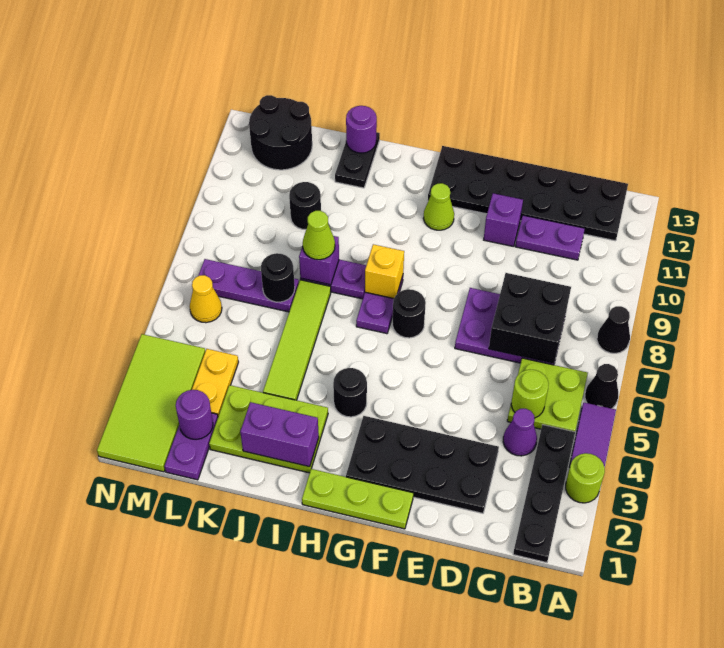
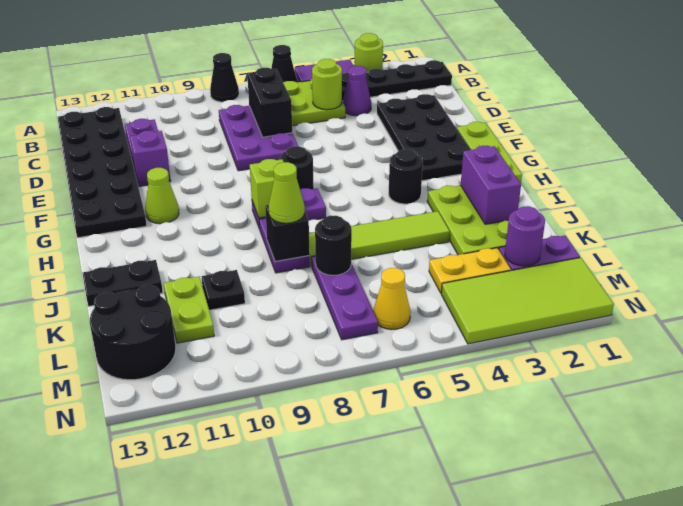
black 2x2 brick [489,273,571,363] -> black 1x2 brick [247,68,292,137]
yellow 1x1 brick [365,244,404,298] -> lime 1x1 brick [250,159,284,218]
purple 1x1 brick [299,236,339,285] -> black 1x1 brick [265,205,310,262]
purple 1x1 round brick [346,106,377,153] -> none
black 1x1 round brick [289,182,321,229] -> black 1x1 plate [201,270,245,310]
none -> lime 1x2 plate [164,277,214,343]

